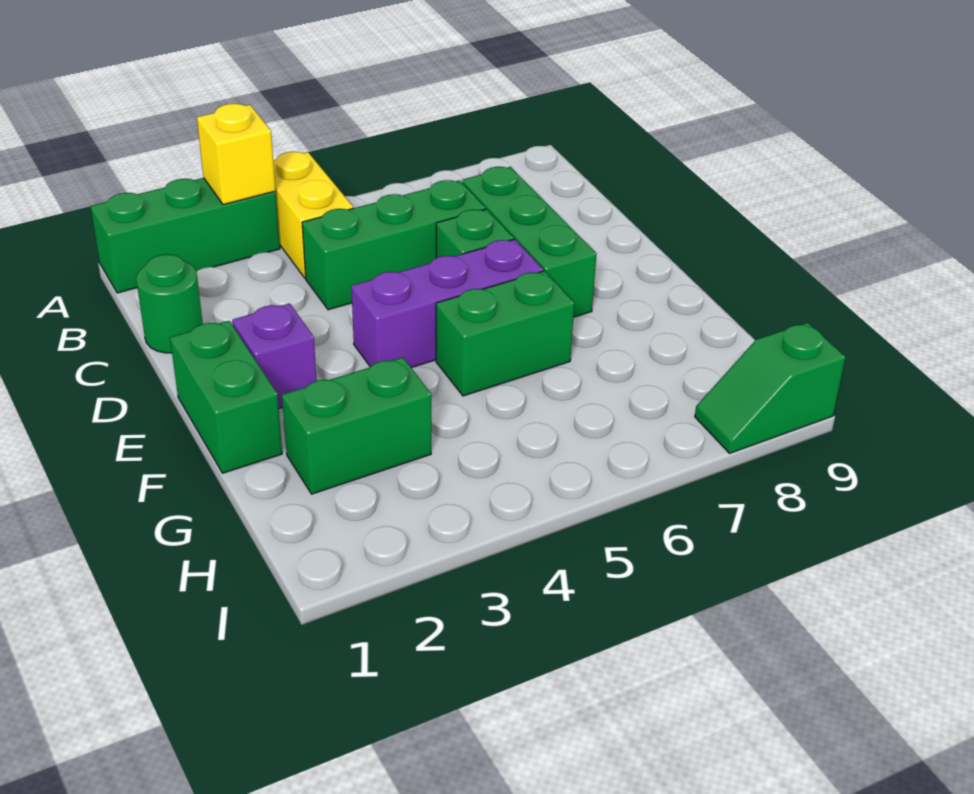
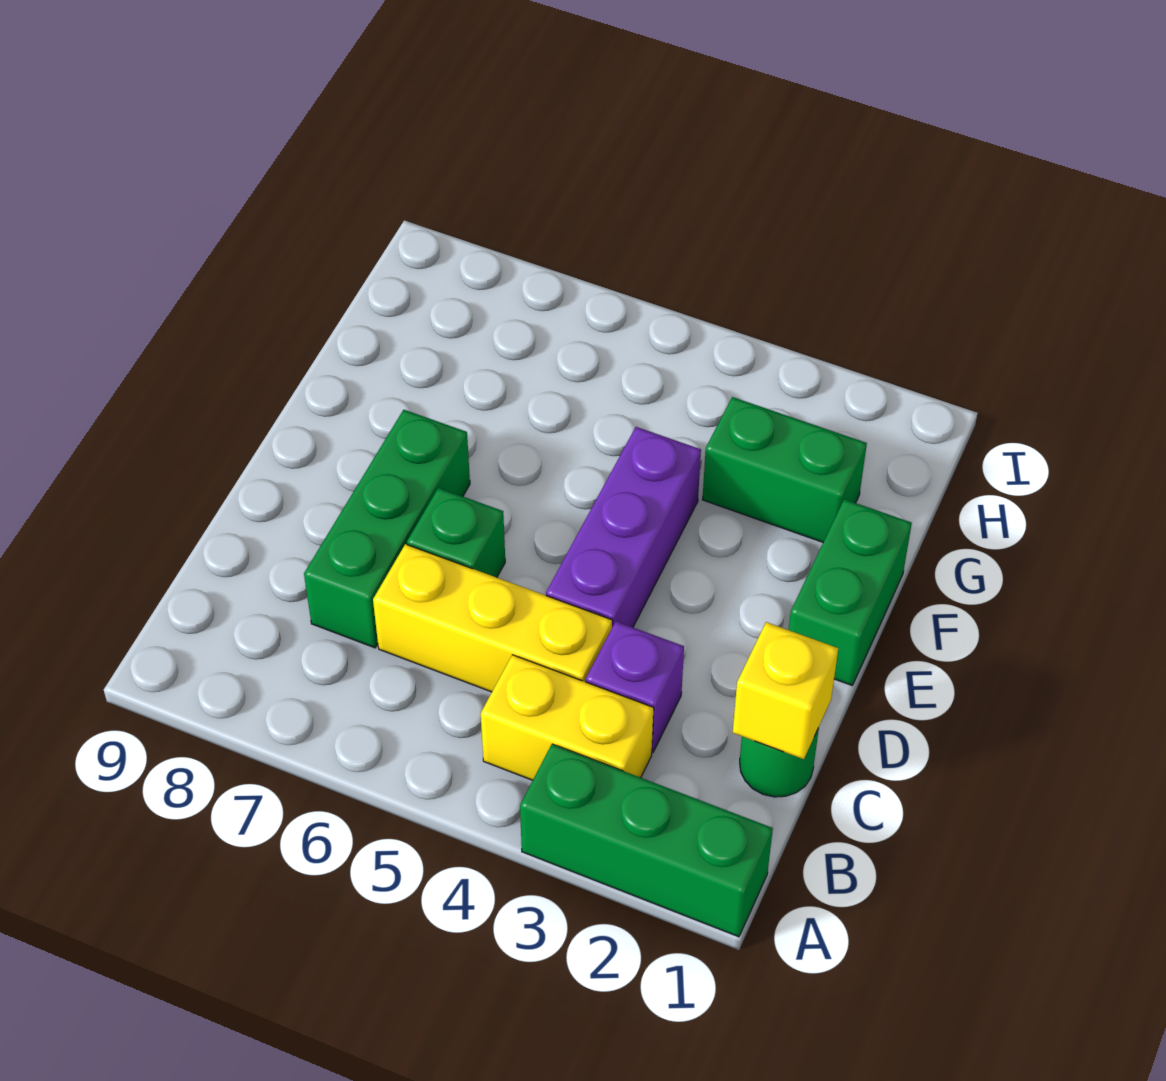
yellow 1x1 brick [197,104,276,205] -> yellow 1x1 brick moved to [733,622,838,759]
yellow 1x2 brick [273,152,353,278] -> yellow 1x2 brick turned to [481,655,654,780]
green 1x3 brick [302,180,485,310] -> yellow 1x3 brick [373,544,612,692]
purple 1x1 brick [232,303,317,408] -> purple 1x1 brick moved to [586,621,684,753]
purple 1x3 brick [351,239,543,368] -> purple 1x3 brick turned to [546,427,701,627]
green 1x2 brick [436,271,574,396] -> none
green 1x2 slope [695,322,845,453] -> none

